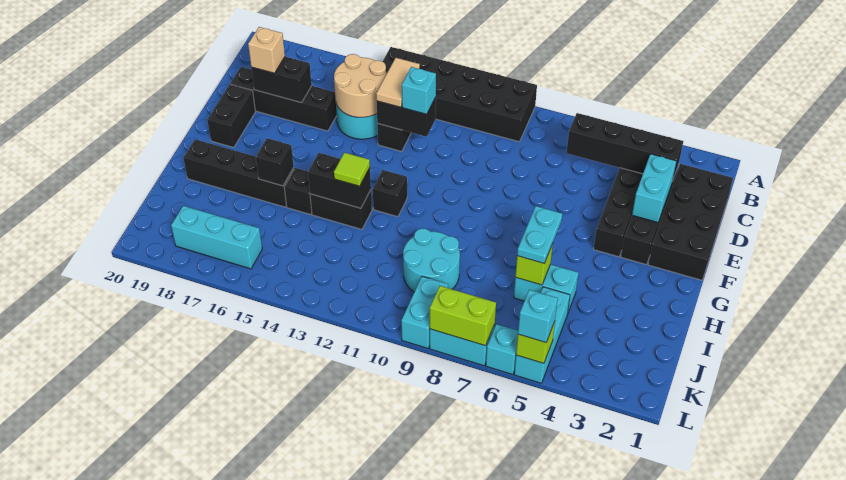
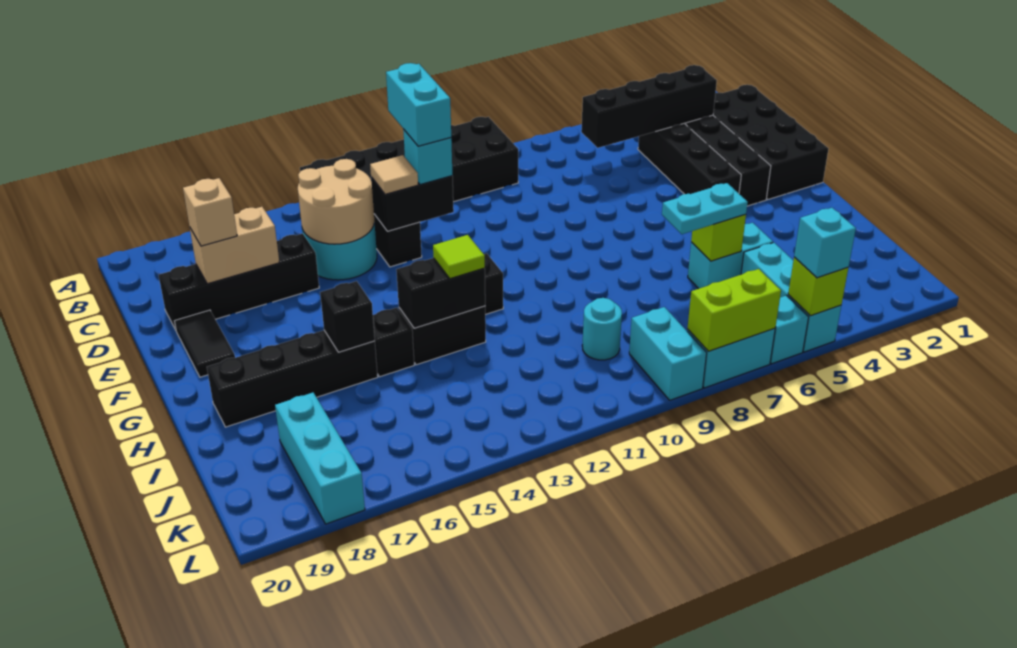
tan 1x2 tile [376,58,420,107] -> tan 1x1 tile [370,155,418,194]
cyan 1x2 brick [632,154,677,222] -> cyan 1x2 brick moved to [386,63,451,146]
black 1x2 brick [251,57,312,103] -> tan 1x2 brick [190,207,279,284]
black 1x2 brick [207,84,255,147] -> black 1x2 tile [175,310,235,377]
cyan 1x2 plate [517,206,562,263] -> cyan 1x2 plate turned to [662,183,748,234]
cyan 2x2 round brick [403,229,460,292] -> cyan 1x1 round brick [582,298,622,360]
cyan 1x3 brick [171,206,262,269] -> cyan 1x3 brick turned to [275,393,365,524]

